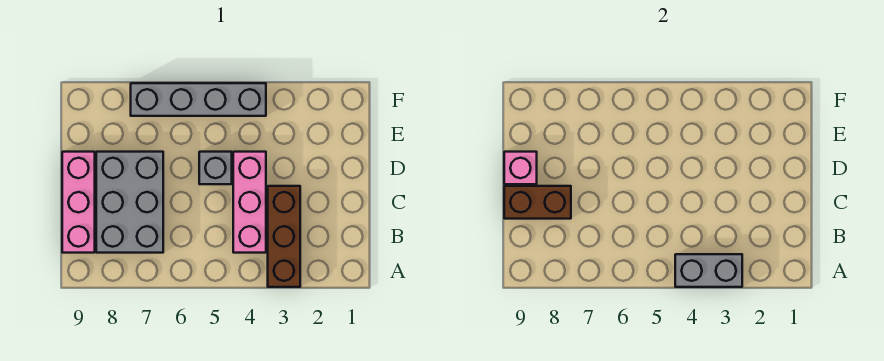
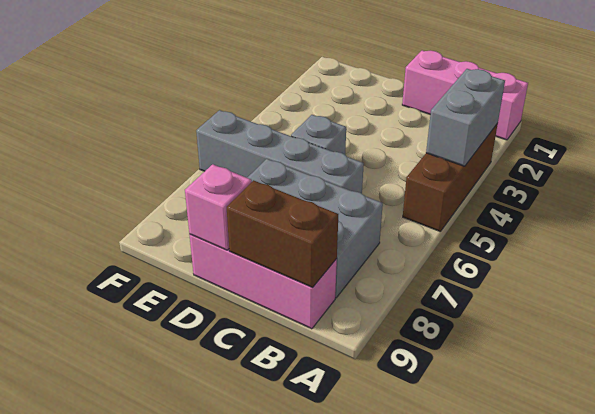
brown 1x3 brick [268,186,300,287] -> brown 1x3 brick turned to [403,124,498,232]
pink 1x3 brick [233,152,266,253] -> pink 1x3 brick moved to [402,51,528,140]
brown 1x2 brick [504,186,571,219] -> brown 1x2 brick turned to [227,180,338,287]
grey 1x4 brick [131,83,266,116] -> grey 1x4 brick turned to [196,110,364,194]

